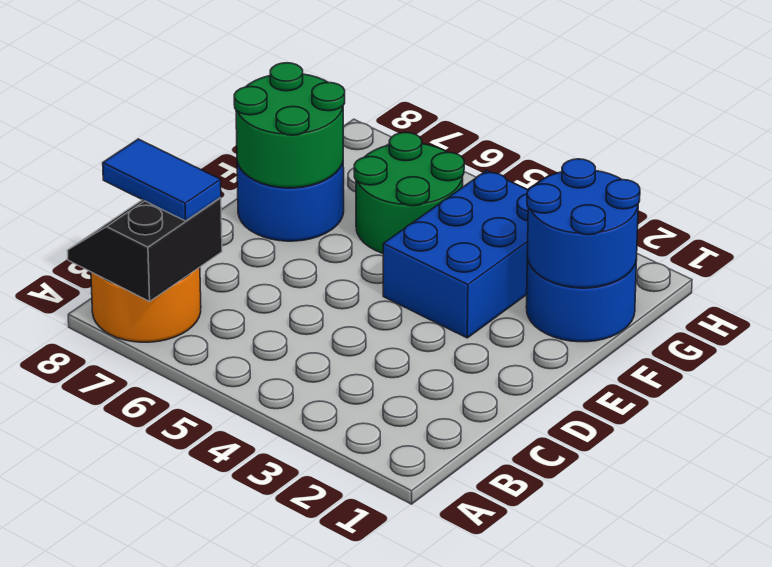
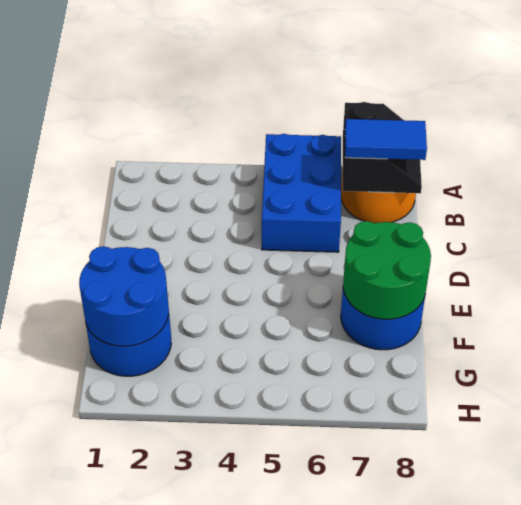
blue 2x3 brick [383,170,528,338] -> blue 2x3 brick moved to [262,134,341,252]
green 2x2 round brick [354,132,464,253] -> none

